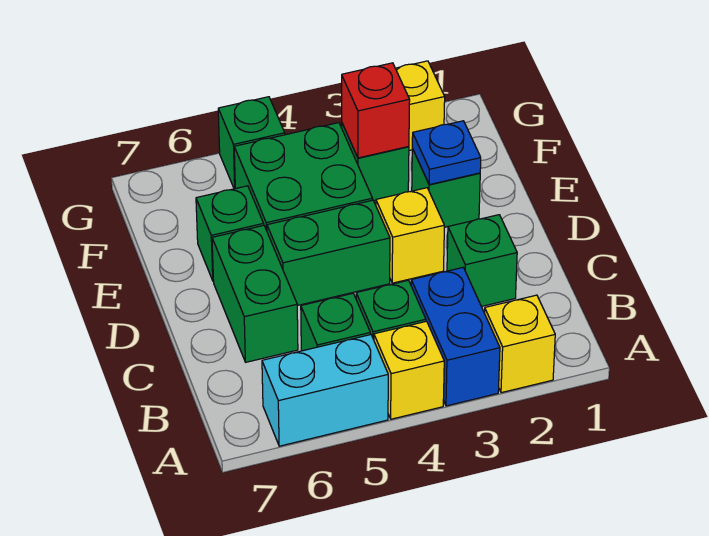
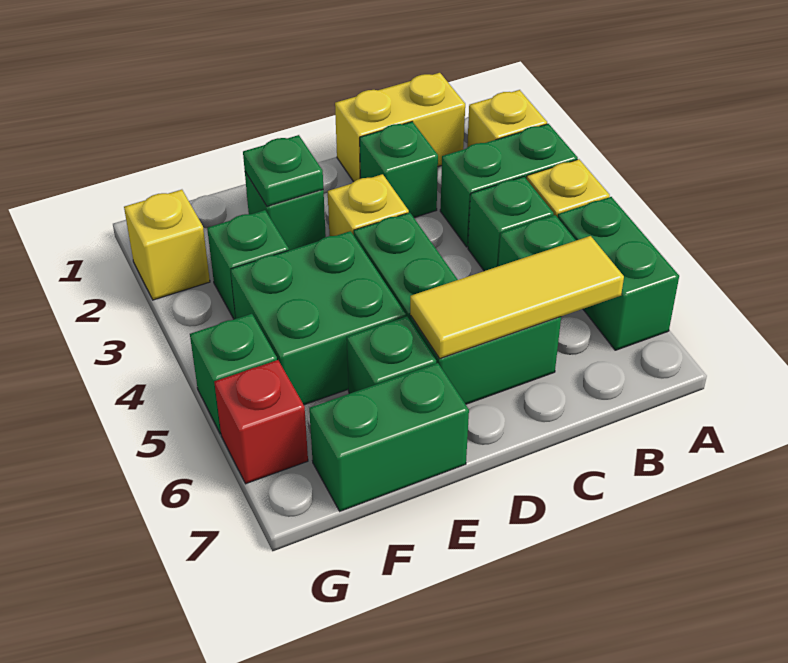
blue 1x2 brick [411,268,500,406] -> green 1x2 brick [440,124,578,247]
cyan 1x2 brick [262,335,388,446] -> green 1x2 brick [558,197,679,350]
none -> yellow 1x2 brick [335,73,465,182]
none -> yellow 1x3 tile [410,236,624,358]
blue 1x1 plate [412,121,481,185] -> green 1x1 plate [243,135,323,206]
none -> green 1x2 brick [309,363,469,511]
red 1x1 brick [342,63,410,158] -> red 1x1 brick moved to [214,360,308,484]

